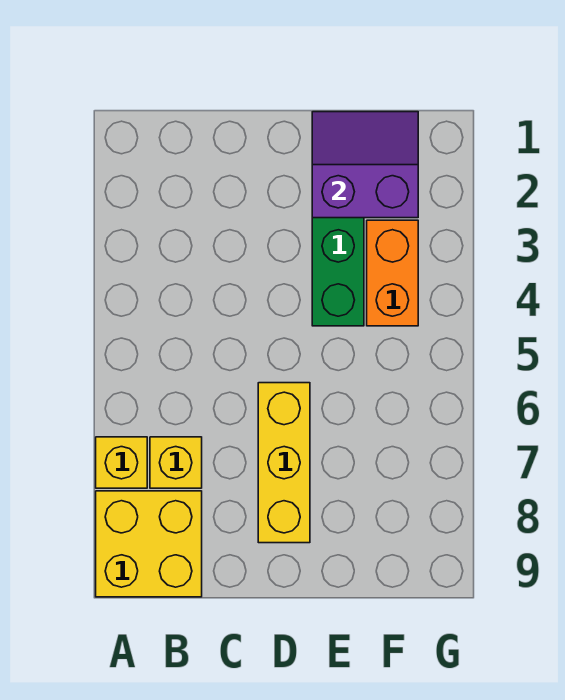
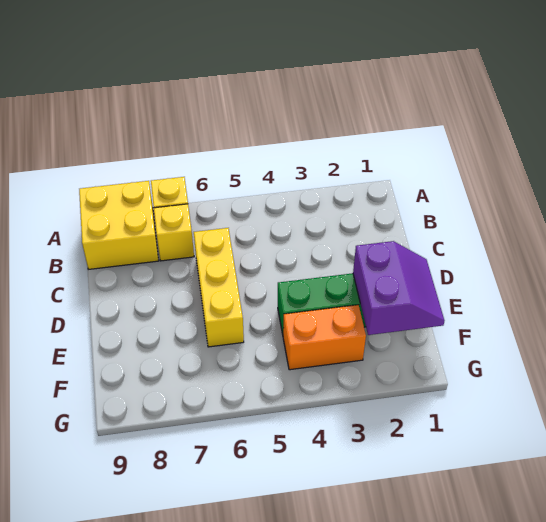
yellow 1x3 brick [258,383,310,543] -> yellow 1x3 brick turned to [194,228,244,347]

